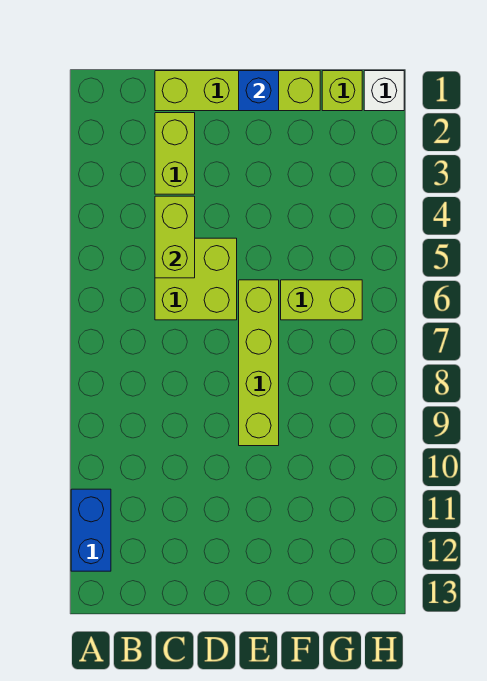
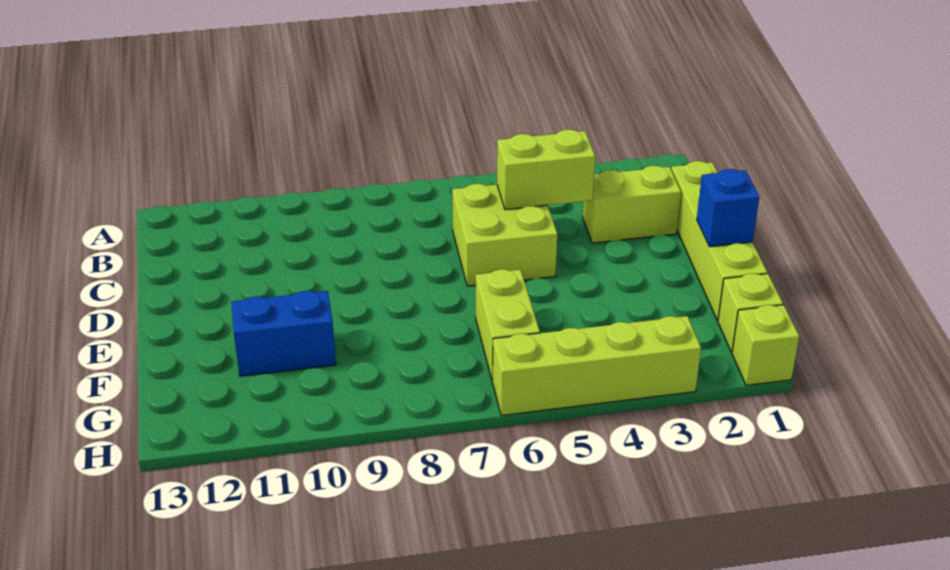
blue 1x2 brick [71,489,111,571] -> blue 1x2 brick moved to [231,291,336,376]
lime 1x4 brick [239,280,279,446] -> lime 1x4 brick moved to [492,316,701,416]
white 1x1 brick [364,71,404,111] -> lime 1x1 brick [732,305,799,385]

